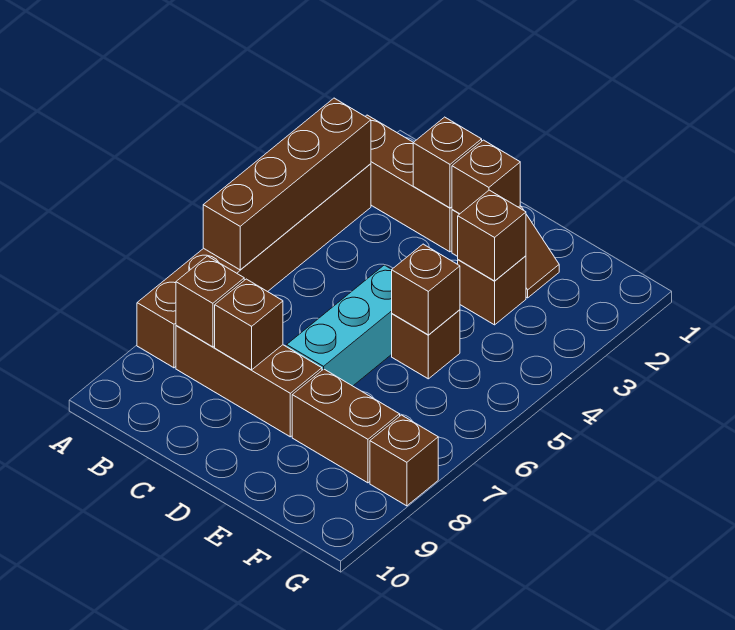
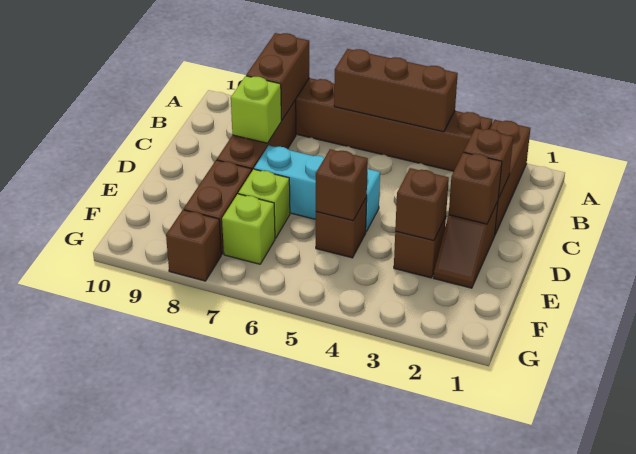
brown 1x4 brick [203,98,371,270] -> brown 1x3 brick [334,49,458,132]
brown 1x1 brick [176,256,244,347] -> brown 1x2 brick [246,33,309,120]
brown 1x1 brick [215,279,283,370] -> lime 1x1 brick [231,76,281,143]
none -> lime 1x1 brick [238,169,290,238]
none -> lime 1x1 brick [222,194,275,264]

